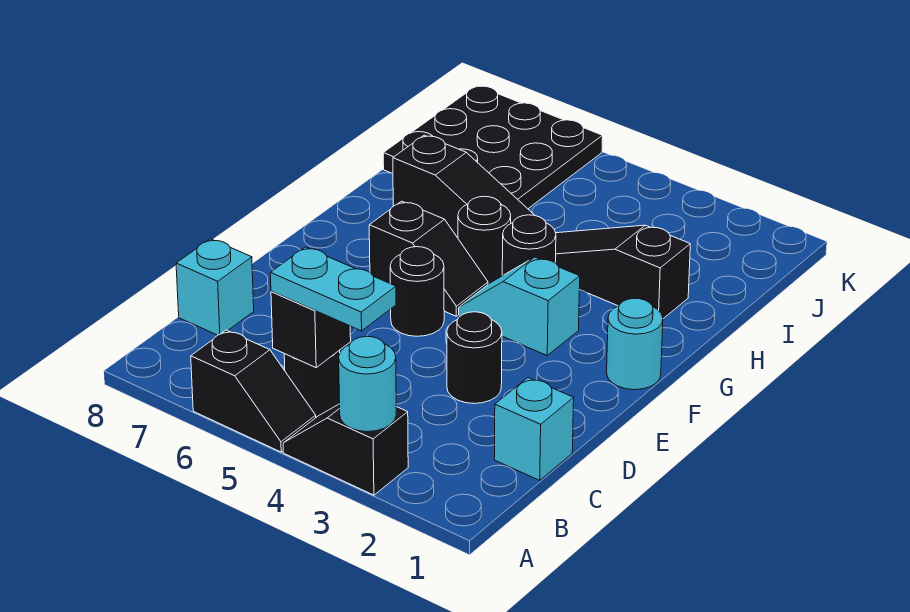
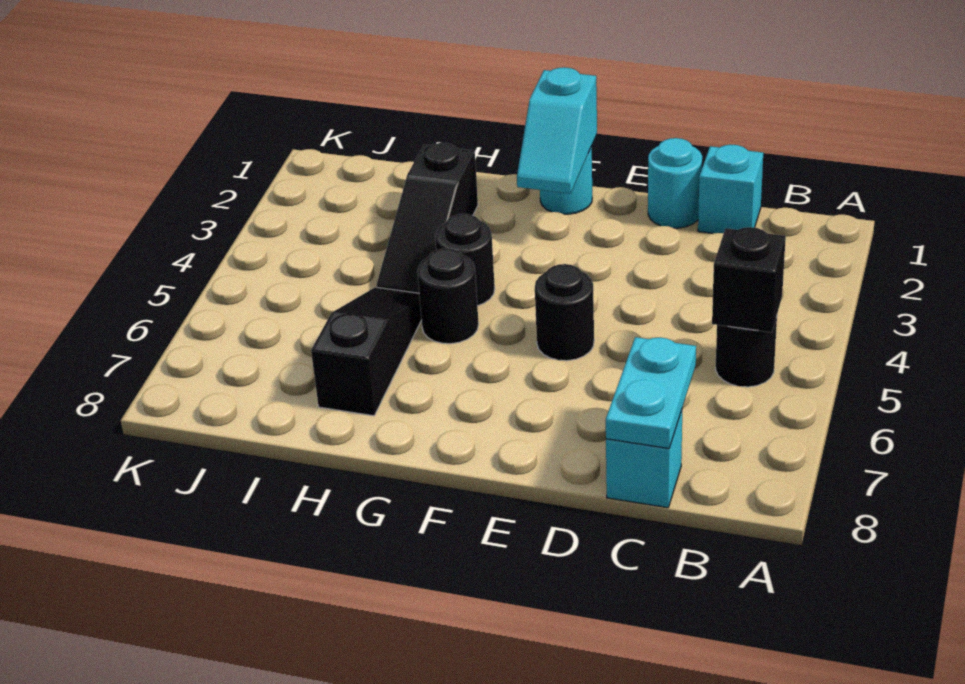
black 1x2 slope [283,404,408,495] -> none
cyan 1x1 round brick [339,336,396,432] -> cyan 1x1 round brick moved to [648,138,702,228]
black 1x2 slope [191,330,316,452] -> none
cyan 1x2 plate [270,247,396,331] -> cyan 1x2 plate moved to [606,337,696,448]
black 1x1 round brick [447,312,502,403] -> none
cyan 1x2 slope [459,257,580,355] -> cyan 1x2 slope moved to [517,67,597,194]
black 1x2 slope [369,201,488,316] -> none
black 3x3 plate [383,86,603,209] -> none

